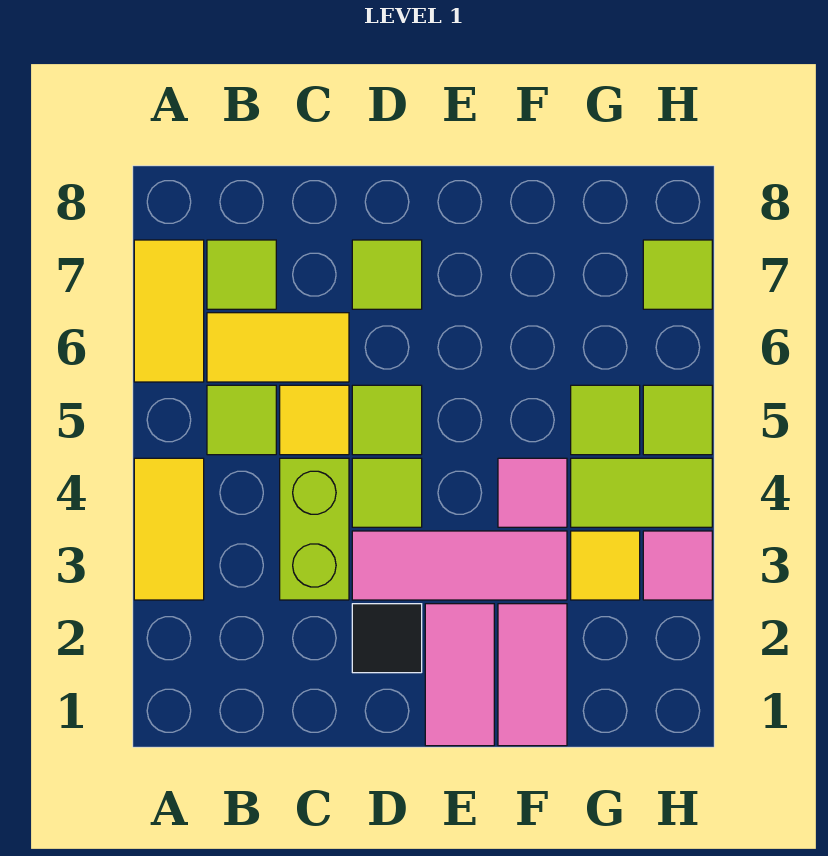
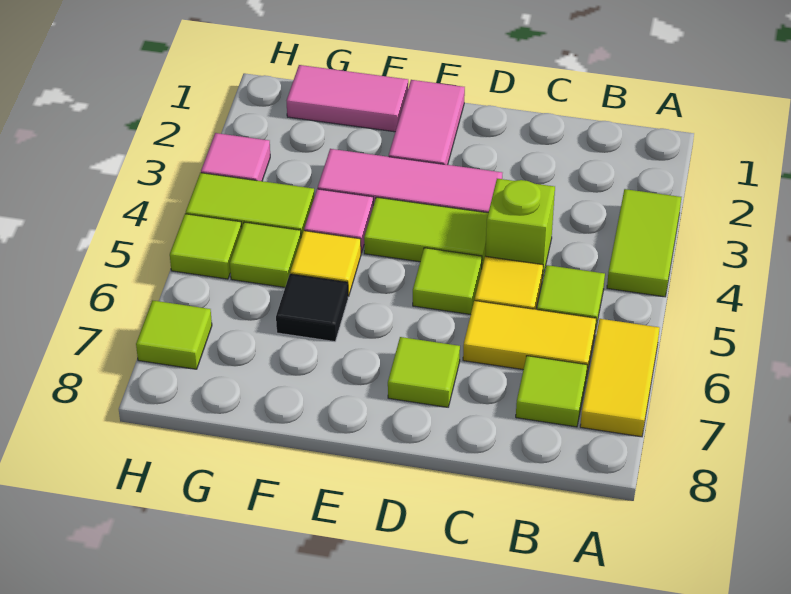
yellow 1x2 tile [134,458,204,600] -> lime 1x2 tile [607,189,681,297]
lime 1x2 brick [280,458,349,600] -> lime 1x1 brick [485,179,555,279]
black 1x1 tile [352,604,422,673] -> black 1x1 tile moved to [276,274,348,342]
lime 1x1 tile [352,458,422,527] -> lime 1x2 tile [364,197,488,266]
pink 1x2 tile [498,604,567,746] -> pink 1x2 tile turned to [286,65,408,132]
yellow 1x1 tile [571,531,640,600] -> yellow 1x1 tile moved to [290,231,361,297]

